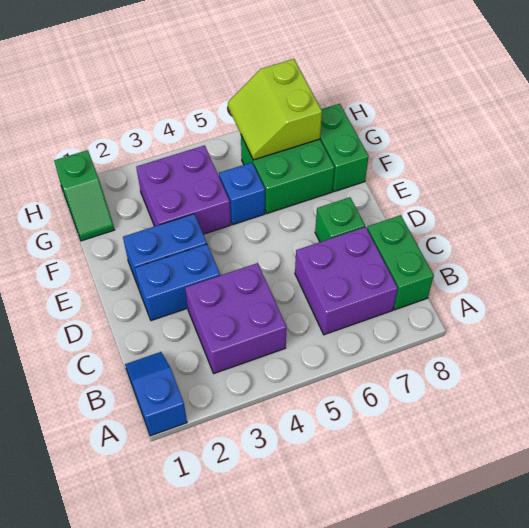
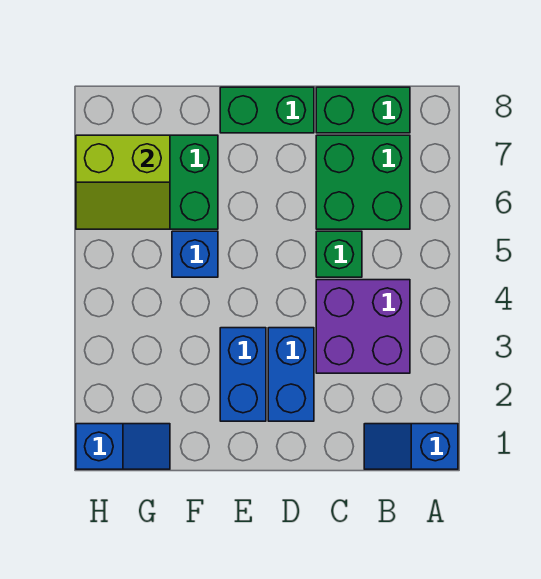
purple 2x2 brick [295,227,398,335] -> green 2x2 brick [316,135,410,229]
green 1x1 brick [315,197,365,242] -> green 1x1 brick moved to [316,231,362,277]
purple 2x2 brick [136,145,231,234] -> none
green 1x2 brick [320,104,369,192] -> green 1x2 brick moved to [220,87,314,133]
green 1x2 slope [54,150,114,241] -> blue 1x2 slope [76,424,170,469]

